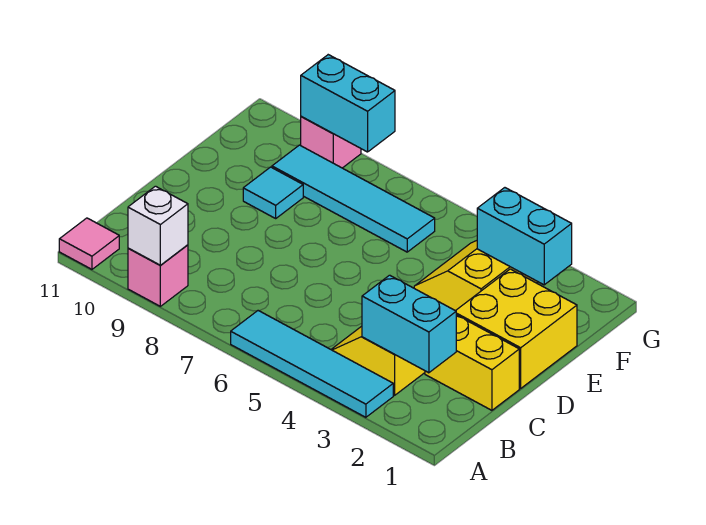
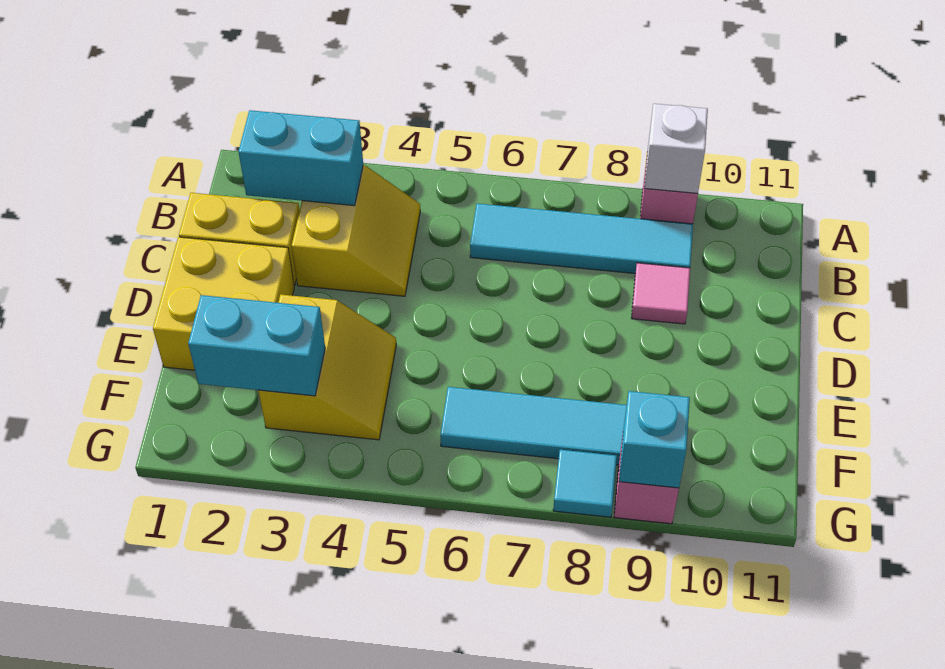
cyan 1x4 tile [231,311,393,417] -> cyan 1x4 tile moved to [470,203,693,273]
pink 1x1 tile [59,218,119,269] -> pink 1x1 tile moved to [632,263,690,324]
cyan 1x1 tile [243,167,303,218] -> cyan 1x1 tile moved to [553,450,617,517]
cyan 1x2 brick [301,55,395,152] -> cyan 1x1 brick [619,391,690,488]

